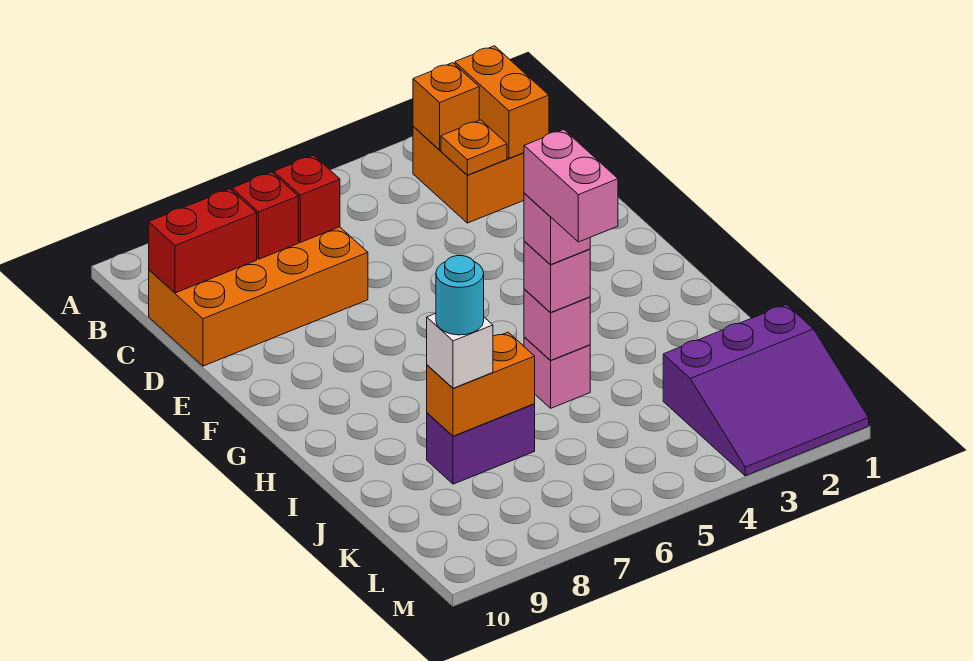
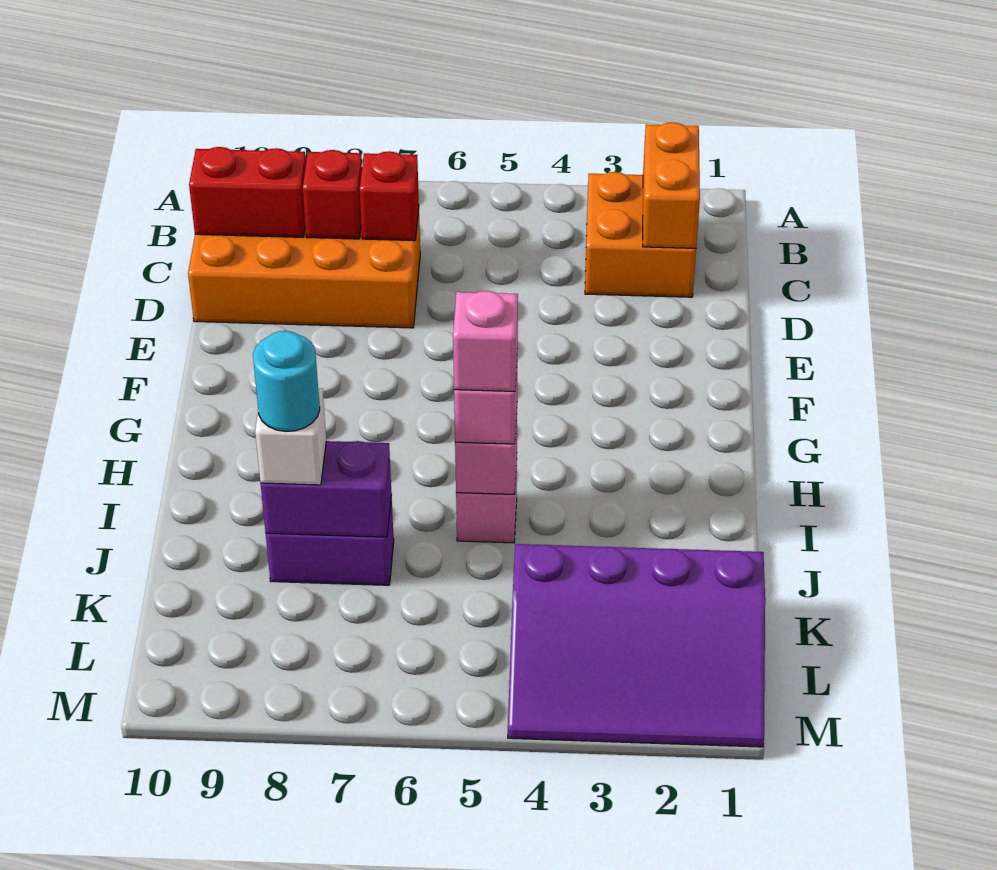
orange 1x1 brick [413,63,479,150] -> none
orange 1x1 plate [441,120,507,175] -> none
pink 1x2 brick [524,130,618,242] -> none
orange 1x2 brick [427,332,535,436] -> purple 1x2 brick [261,441,391,537]
purple 3x3 slope [663,304,869,476] -> purple 3x4 slope [508,544,765,747]

